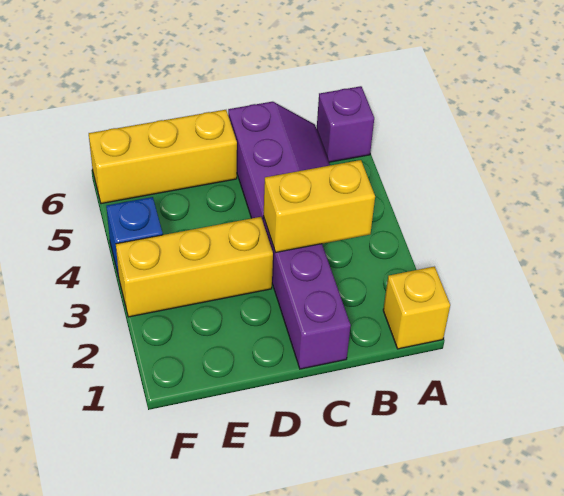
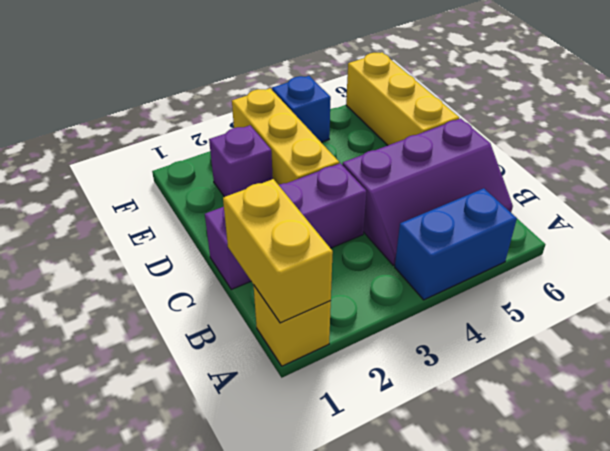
none -> blue 1x2 brick [395,188,517,300]
purple 1x1 brick [317,86,374,162] -> purple 1x1 brick moved to [209,125,273,197]
yellow 1x2 brick [264,160,375,252] -> yellow 1x2 brick moved to [223,179,333,323]

